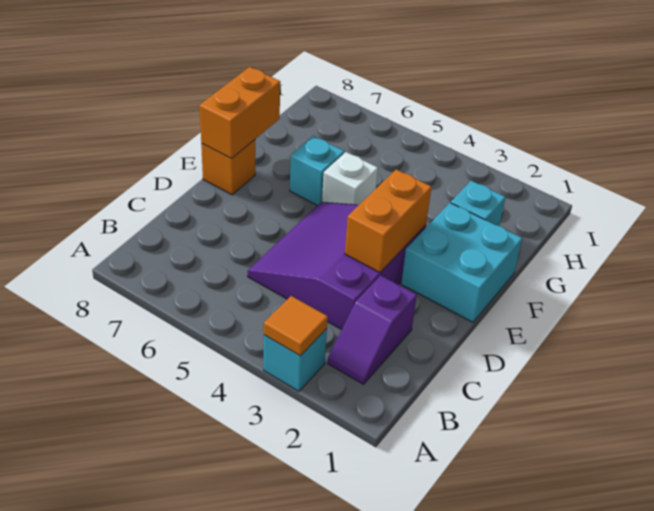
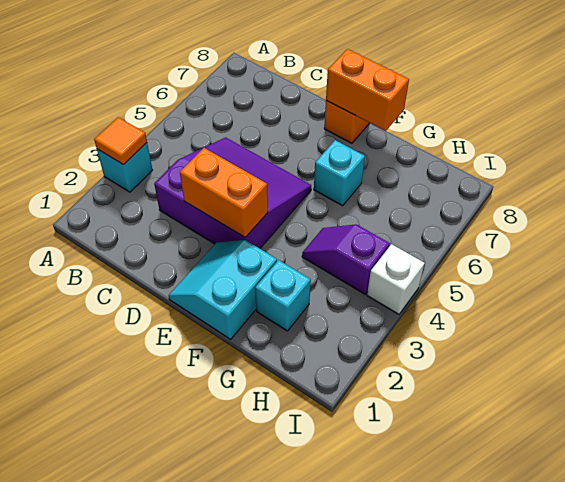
purple 1x2 slope [328,275,417,384] -> purple 1x2 slope moved to [302,224,390,294]
cyan 2x2 brick [401,203,522,322] -> cyan 2x2 slope [169,240,277,339]
white 1x1 brick [322,152,378,205] -> white 1x1 brick moved to [367,244,425,314]

